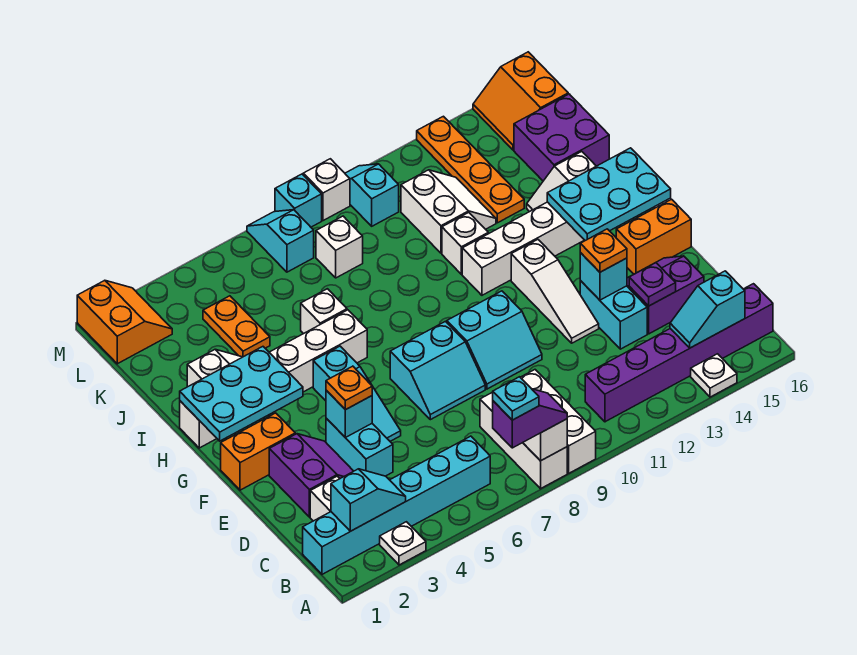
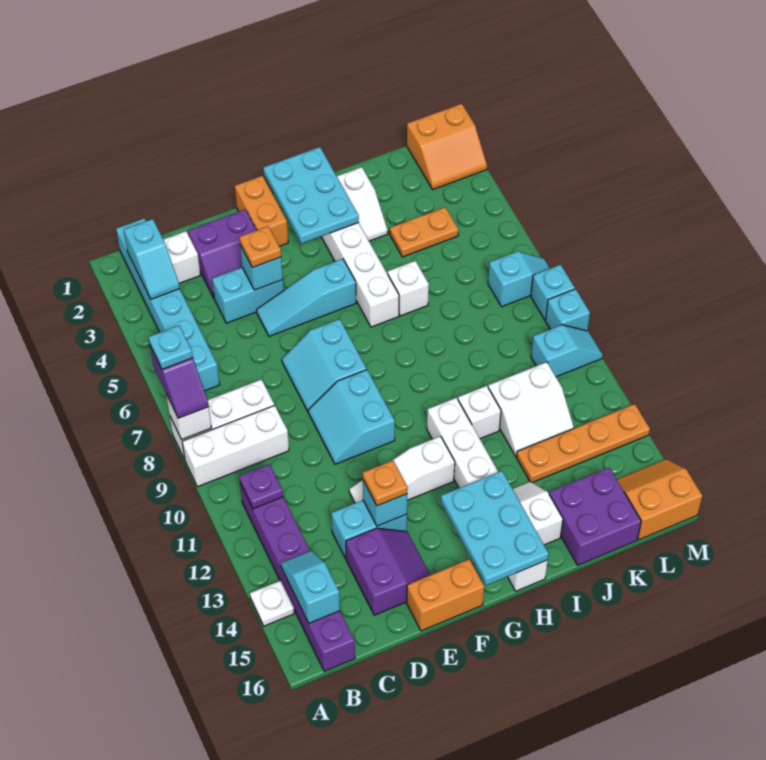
white 1x1 plate [380,522,426,565] -> none
purple 1x1 plate [629,263,676,306] -> purple 1x1 plate moved to [239,464,283,509]
orange 1x2 brick [616,199,691,274] -> orange 1x2 brick turned to [407,559,484,631]
white 1x1 brick [316,216,363,278] -> none
white 1x1 brick [303,159,350,221] -> cyan 1x1 brick [546,289,590,331]

